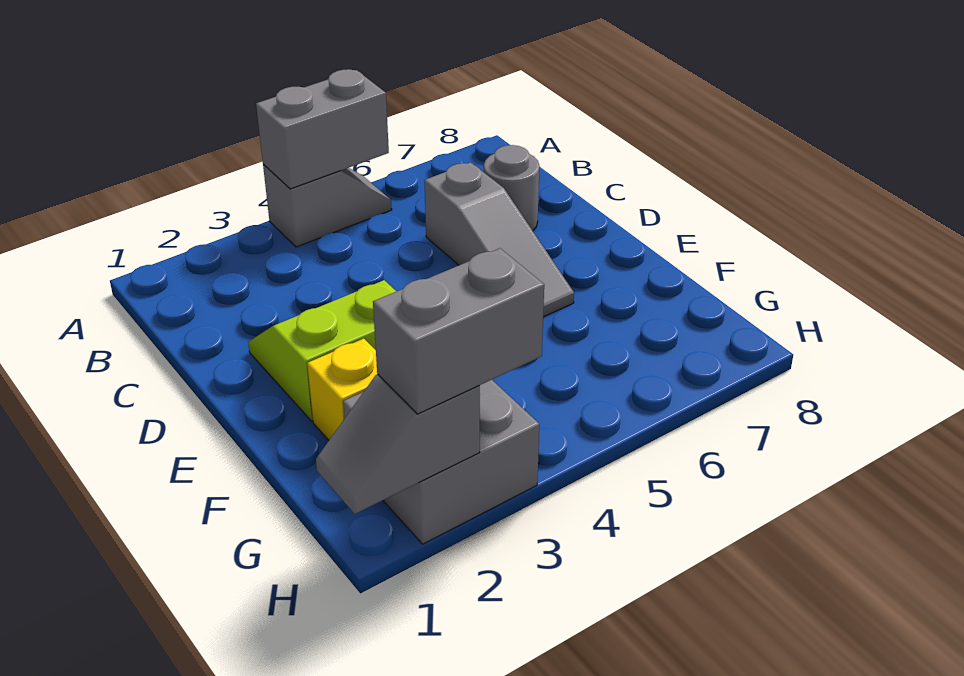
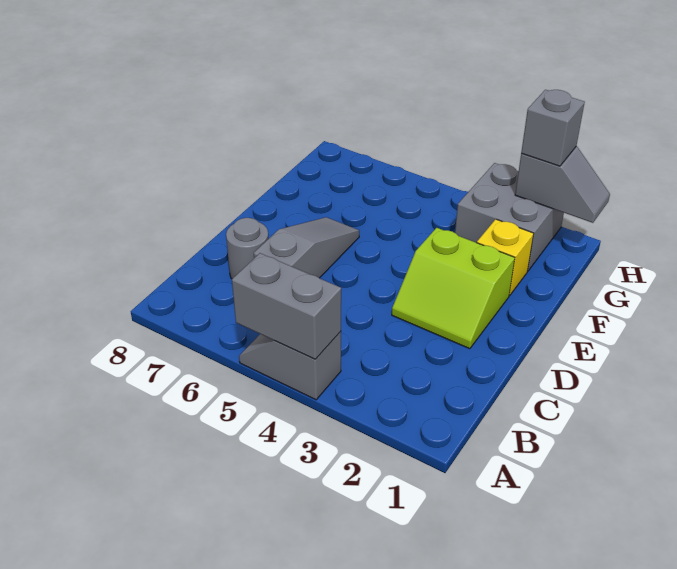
grey 1x2 brick [373,248,544,414] -> grey 1x1 brick [521,90,585,166]

